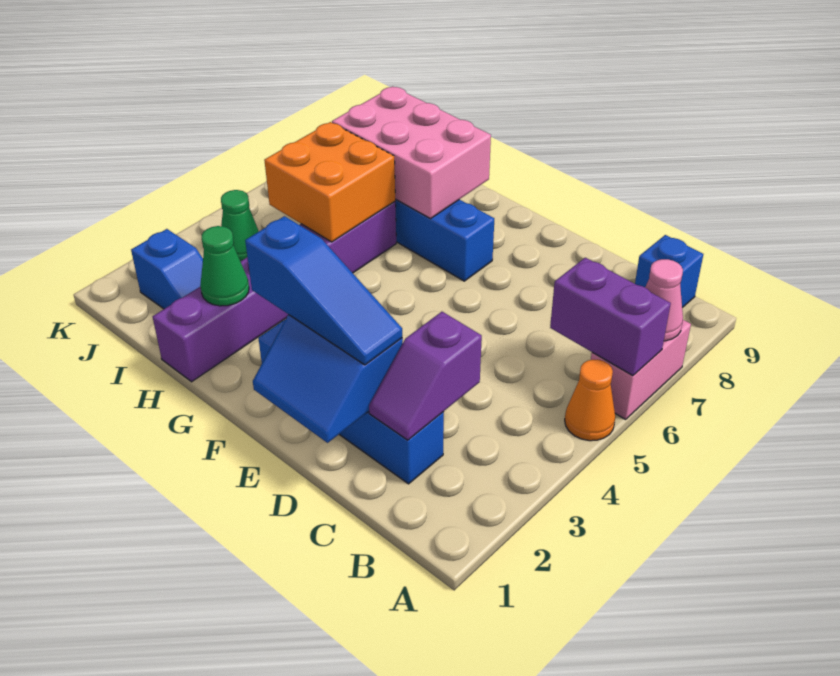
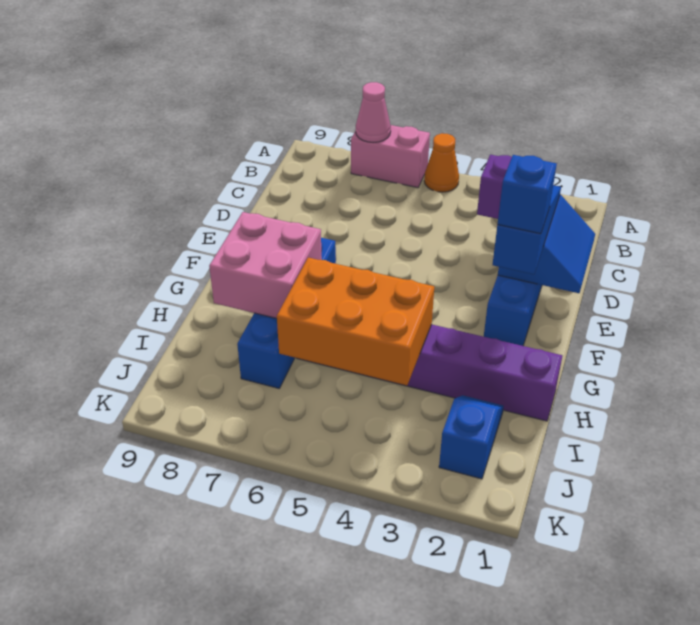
purple 1x2 brick [550,258,671,376] -> none
blue 1x1 brick [635,235,703,308] -> blue 1x1 brick moved to [497,155,557,234]
pink 2x3 brick [332,86,491,219] -> pink 2x2 brick [209,212,322,318]
green 1x1 cone [200,226,249,306] -> none
orange 2x2 brick [264,122,395,242] -> orange 2x3 brick [277,257,434,386]
green 1x1 cone [221,190,259,261] -> none

